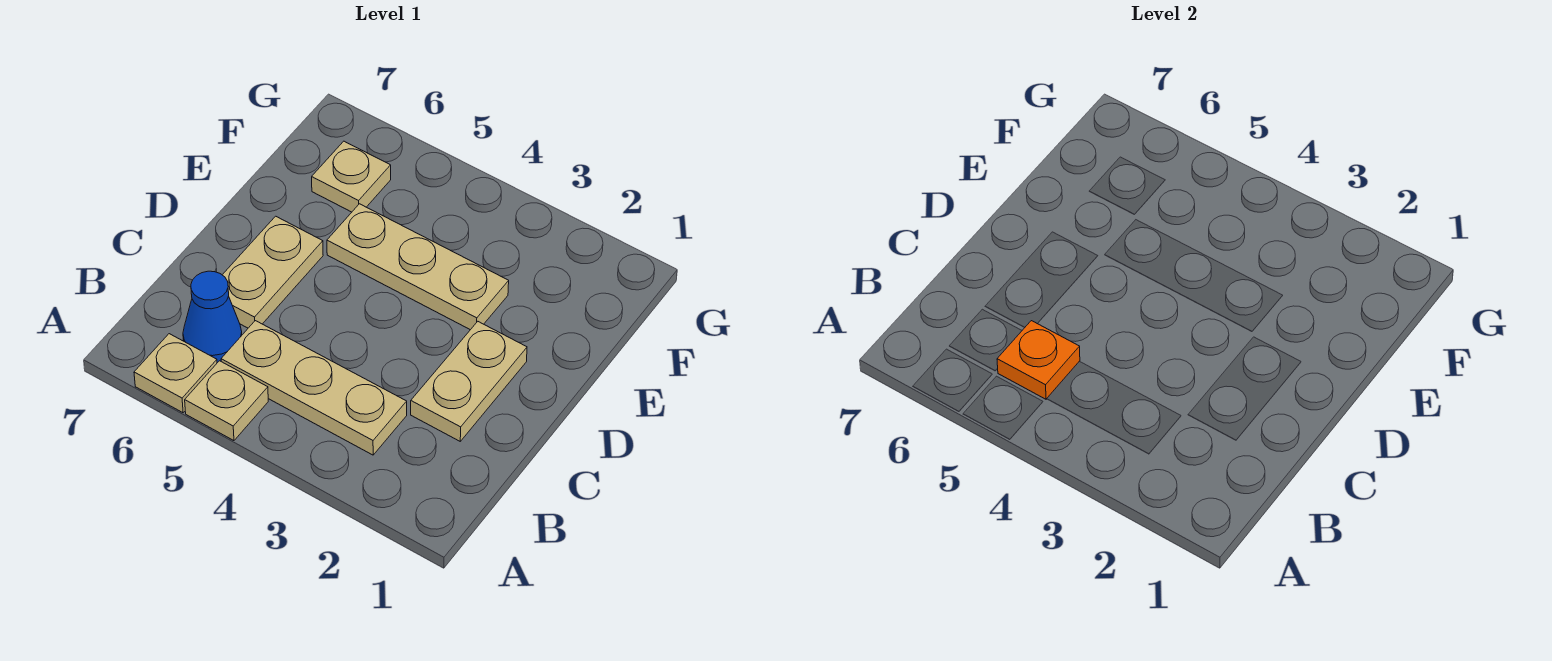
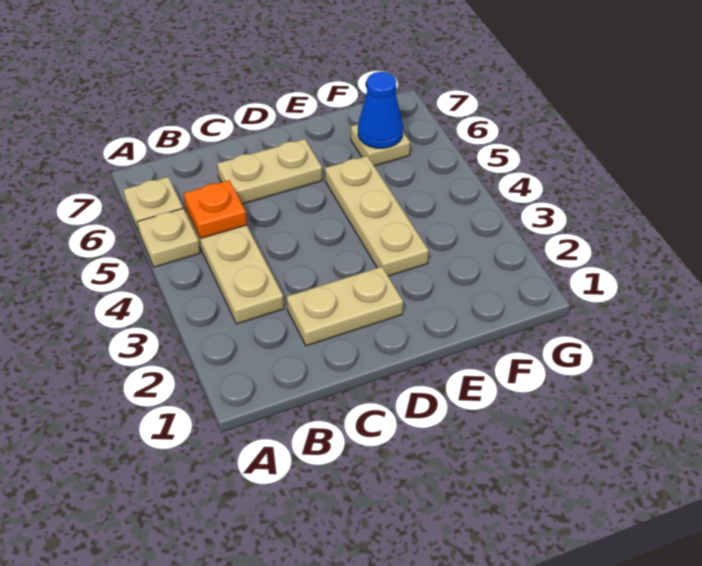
blue 1x1 cone [183,271,242,363] -> blue 1x1 cone moved to [358,72,403,148]

